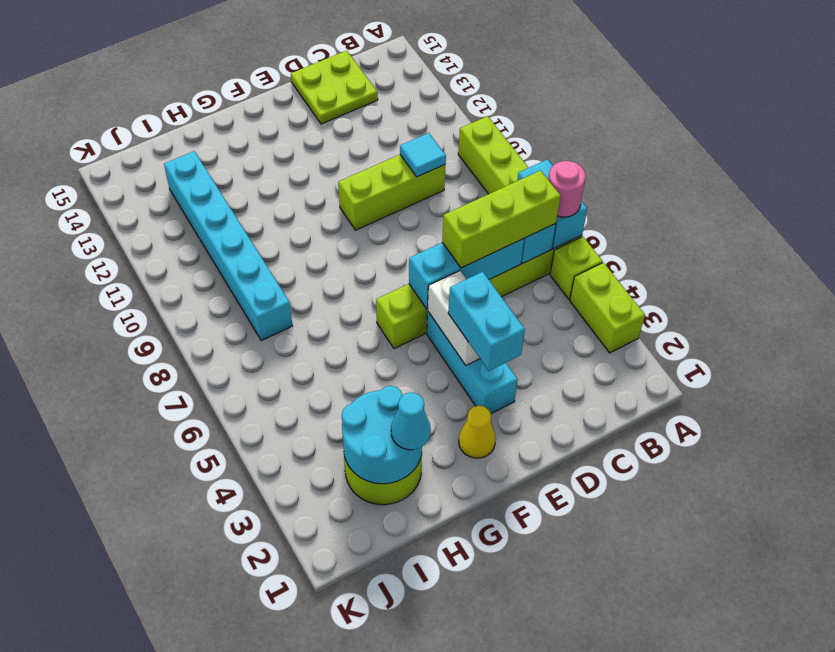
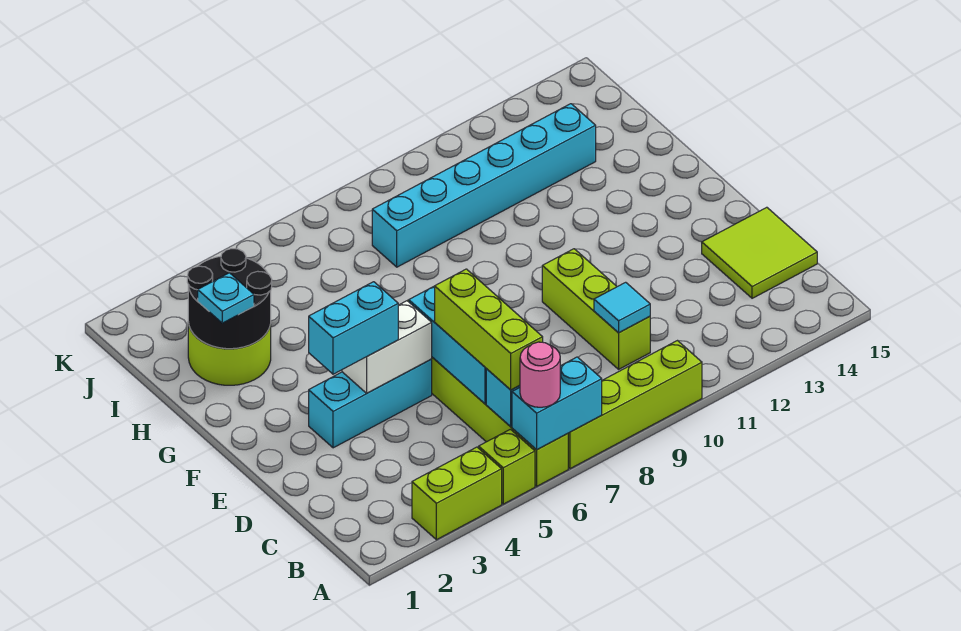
lime 2x2 plate [291,51,378,124] -> lime 2x2 tile [702,207,817,298]
yellow 1x1 cone [459,406,496,458] -> none
cyan 2x2 round brick [342,386,422,484] -> black 2x2 round brick [187,249,272,349]
cyan 1x1 cone [391,392,431,450] -> cyan 1x1 plate [198,273,254,323]

